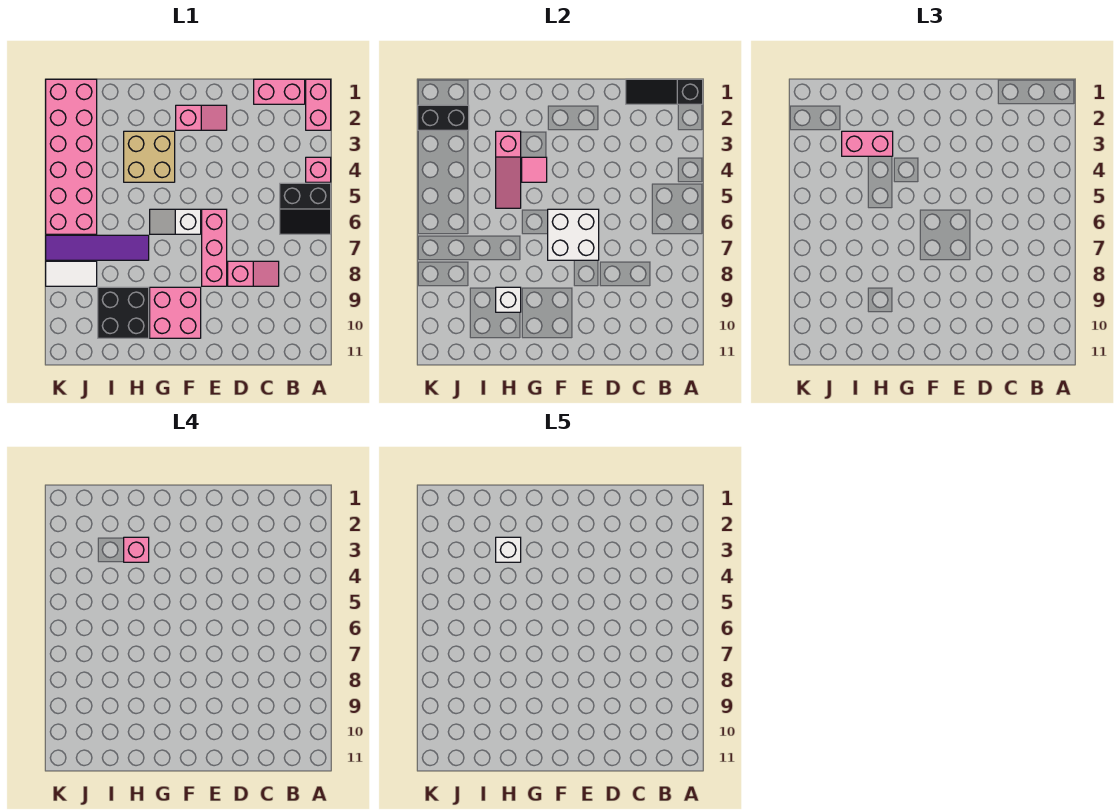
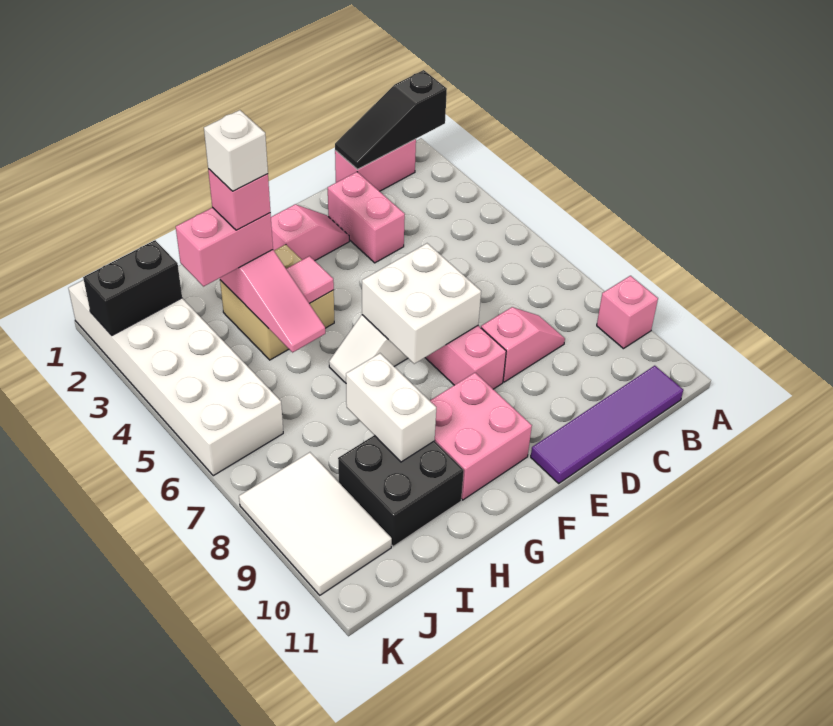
pink 1x2 brick [306,79,331,130] -> pink 1x2 brick moved to [328,172,405,263]
pink 1x1 brick [306,157,331,182] -> pink 1x1 brick moved to [597,276,658,349]
black 2x2 slope [280,183,331,234] -> none
purple 1x4 tile [46,235,149,260] -> purple 1x4 tile moved to [531,366,683,483]
white 1x1 brick [496,287,521,312] -> white 1x2 brick [346,353,436,462]
pink 2x6 brick [46,79,97,234] -> white 2x6 brick [68,280,283,476]
white 1x2 tile [46,261,97,286] -> white 2x3 tile [239,452,392,595]

